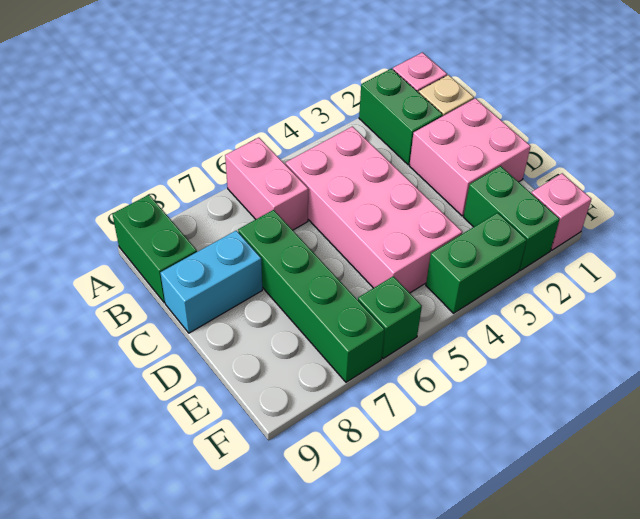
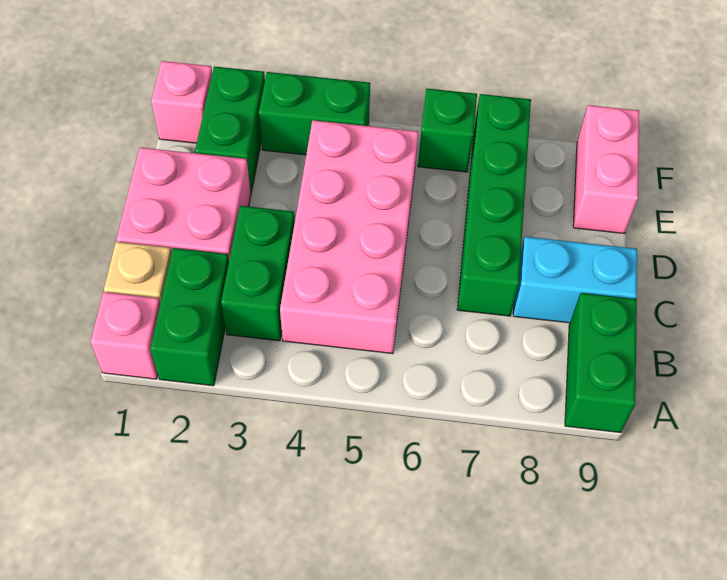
pink 1x2 brick [225,138,308,230] -> pink 1x2 brick moved to [573,105,639,234]
none -> green 1x2 brick [221,206,295,341]

